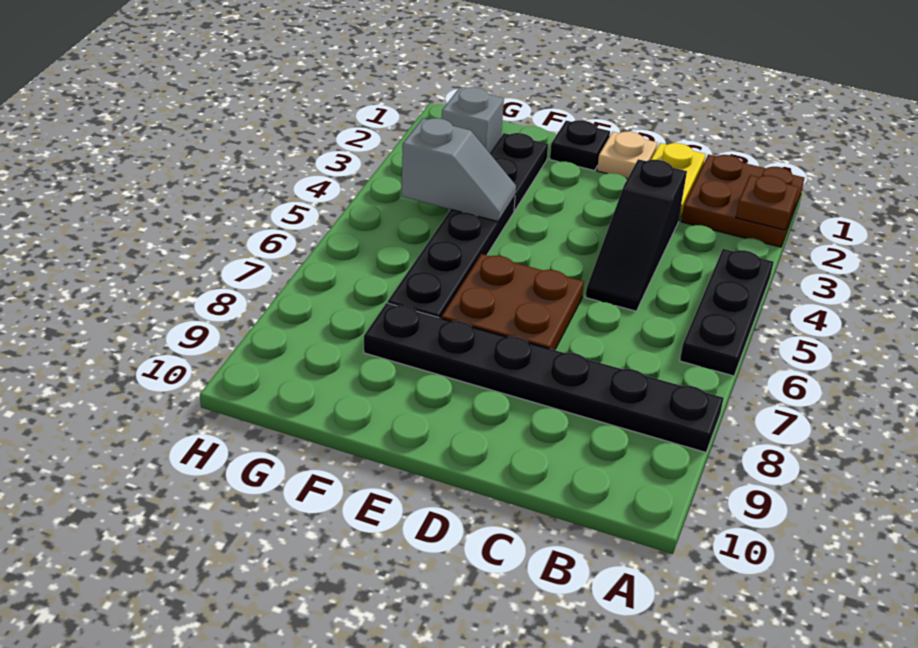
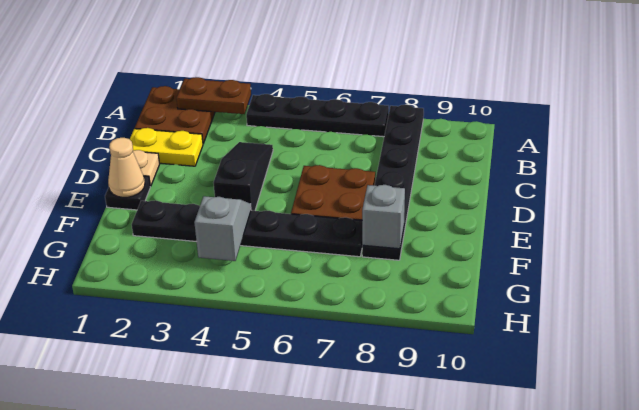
brown 1x1 plate [736,175,799,230] -> brown 1x2 plate [176,77,251,114]
black 1x3 plate [680,249,774,376] -> black 1x4 plate [246,94,389,137]
black 1x3 slope [586,159,687,311] -> black 1x3 slope turned to [214,142,273,211]
none -> tan 1x1 cone [108,138,145,197]
grey 1x1 brick [442,87,504,153] -> grey 1x1 brick moved to [362,185,405,249]

